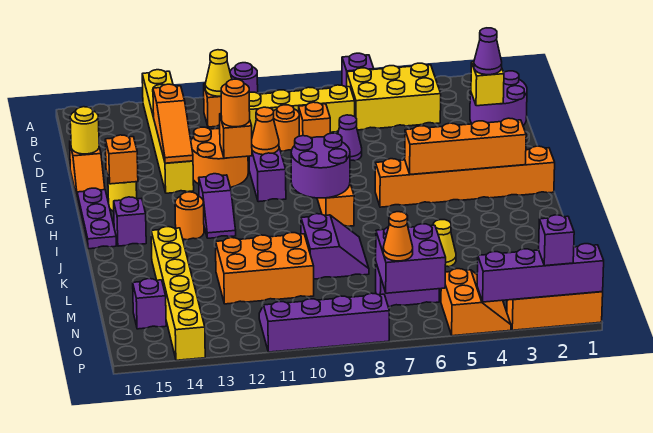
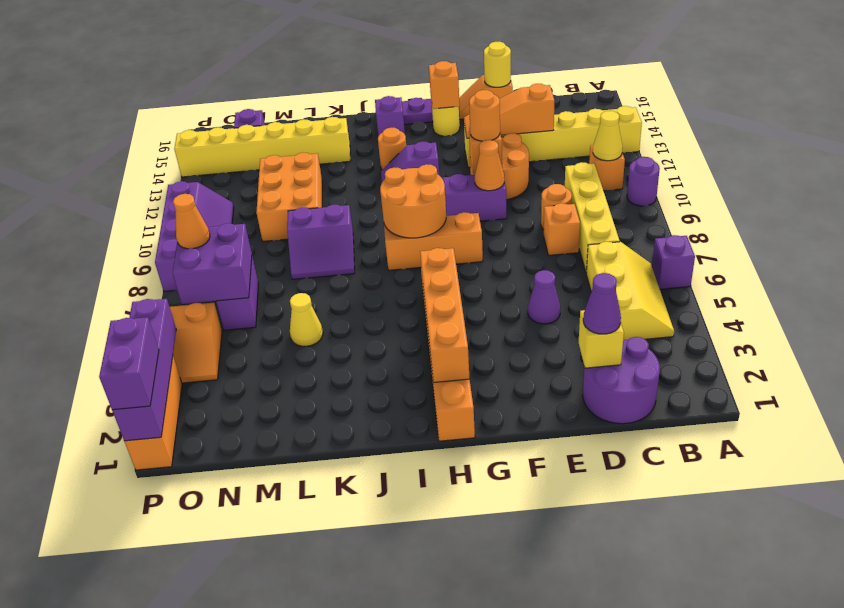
yellow 2x3 brick [347,63,441,130] -> yellow 2x3 slope [586,242,674,340]
purple 1x1 cone [338,115,362,161] -> purple 1x1 cone moved to [528,270,560,324]
purple 2x2 round brick [291,133,350,198] -> orange 2x2 round brick [380,164,446,238]
purple 1x1 brick [539,215,574,266] -> purple 1x2 brick [99,317,159,410]

